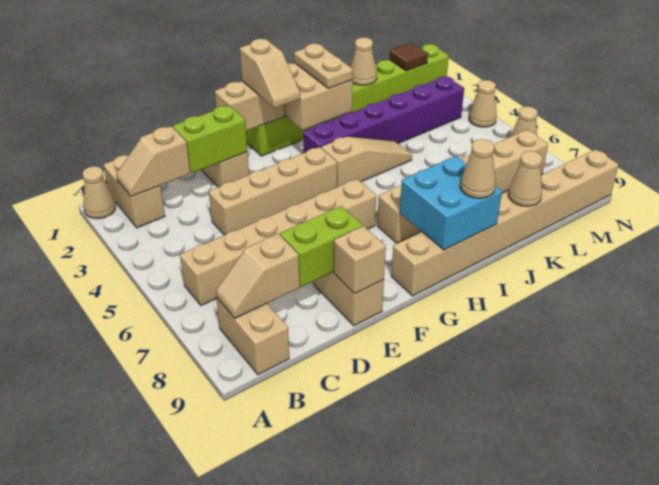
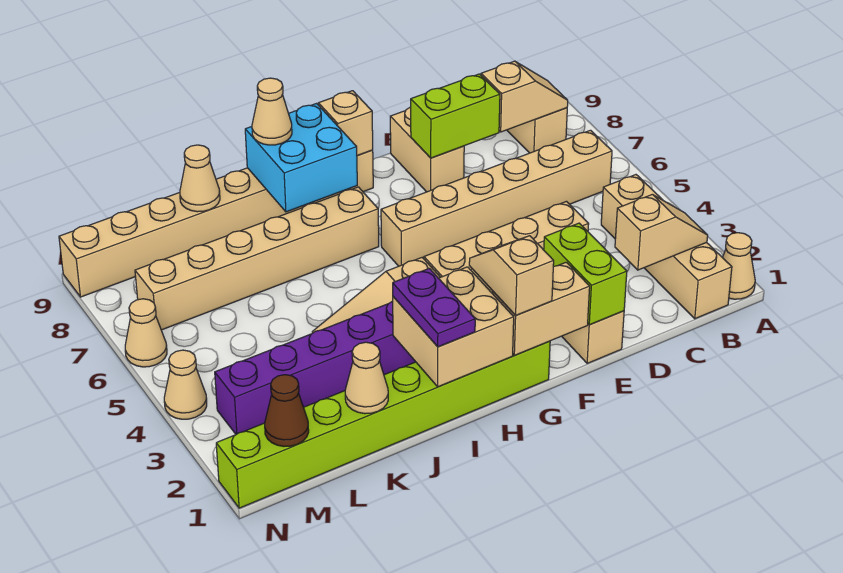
tan 1x2 brick [103,155,165,228] -> tan 1x4 brick [601,175,732,319]
lime 1x2 brick [173,106,247,173] -> lime 1x2 brick turned to [544,223,627,325]
tan 1x1 brick [334,226,386,294] -> tan 1x1 brick moved to [318,91,373,156]
tan 1x2 plate [294,44,353,88] -> purple 1x2 plate [393,268,475,347]
brown 1x1 tile [389,42,428,71] -> brown 1x1 cone [265,375,309,446]

